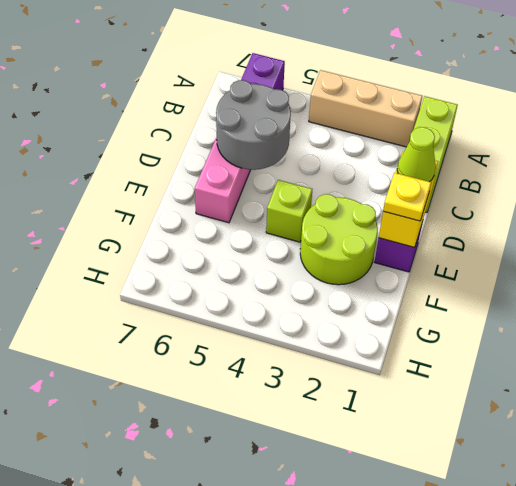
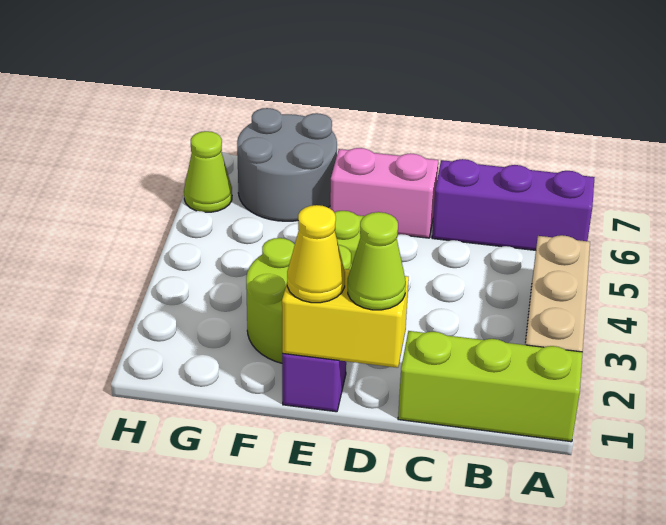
grey 2x2 round brick [216,80,291,170] -> grey 2x2 round brick moved to [237,108,337,221]
yellow 1x1 plate [383,173,431,221] -> yellow 1x1 cone [287,205,345,303]
none -> lime 1x1 cone [184,131,232,212]

